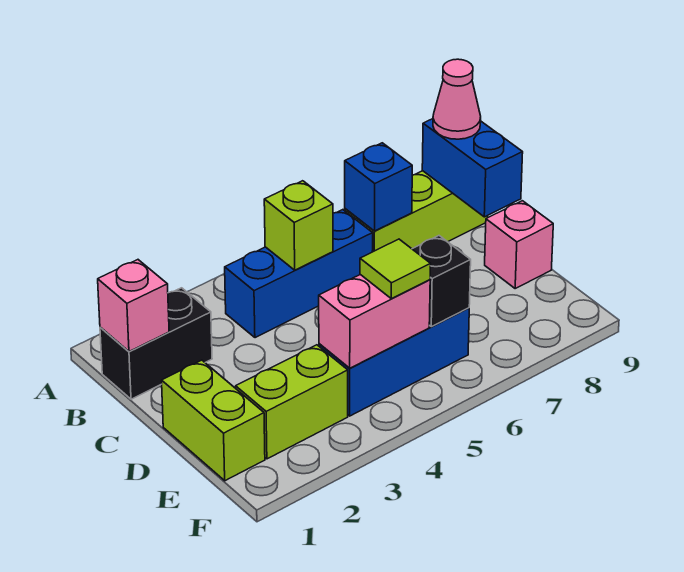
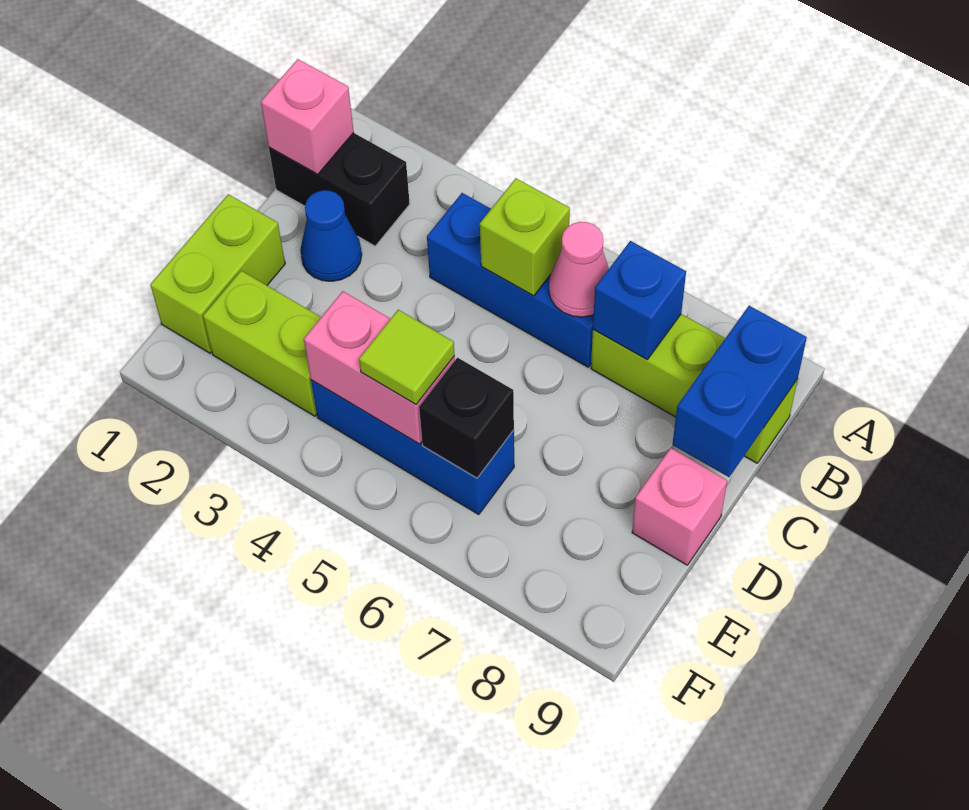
pink 1x1 cone [433,59,481,139] -> pink 1x1 cone moved to [549,222,609,317]
none -> blue 1x1 cone [300,190,362,281]

